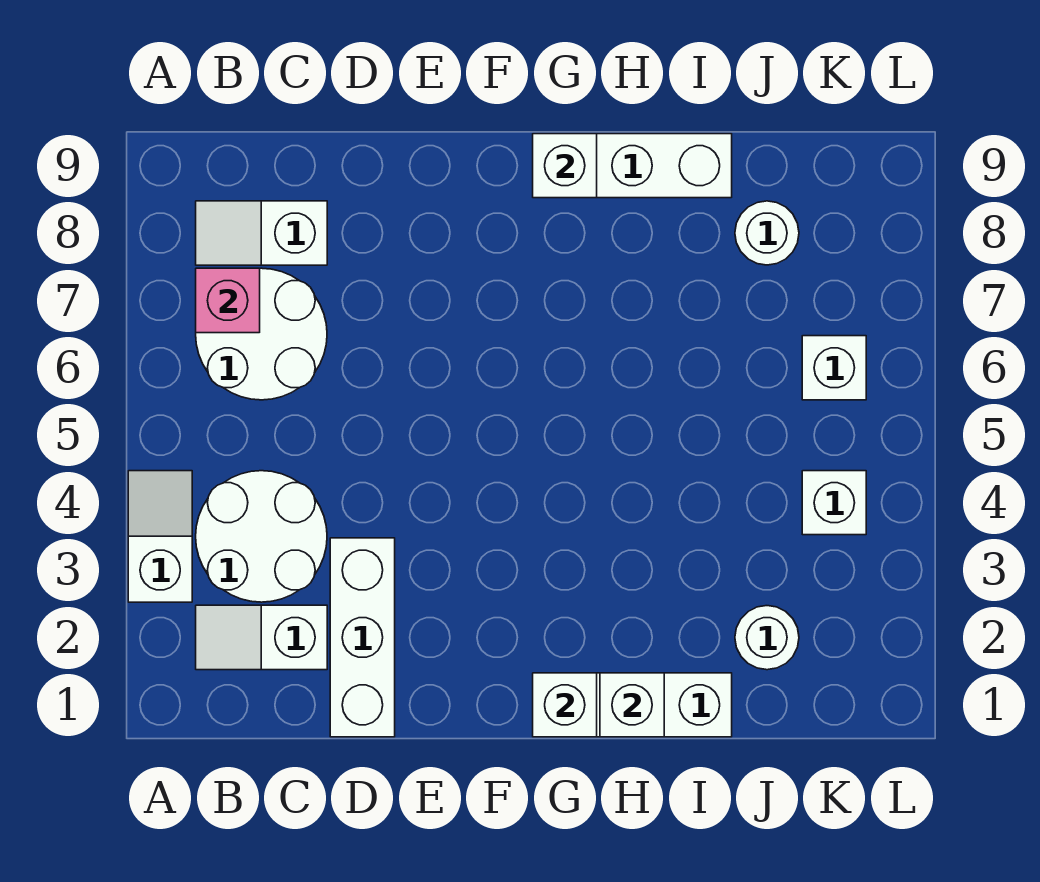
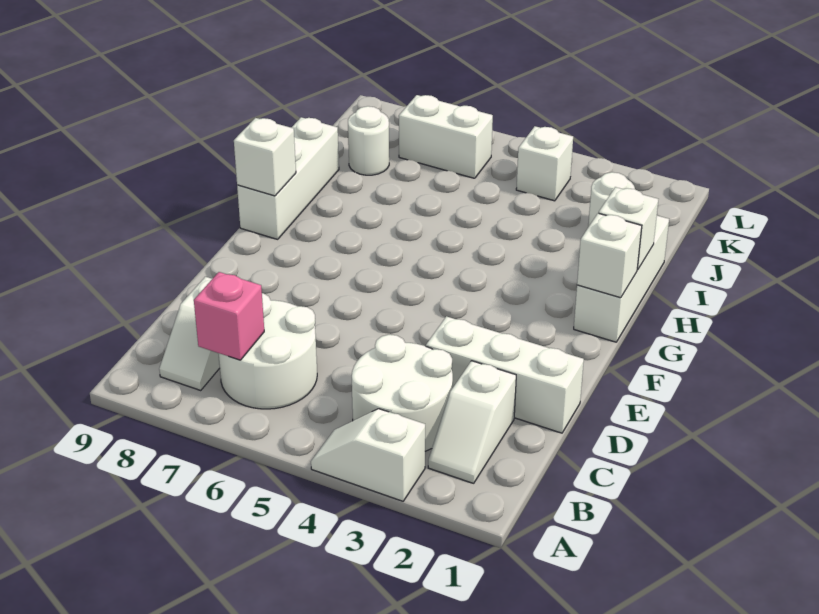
white 1x1 brick [802,336,866,400] -> white 1x2 brick [399,95,493,178]

